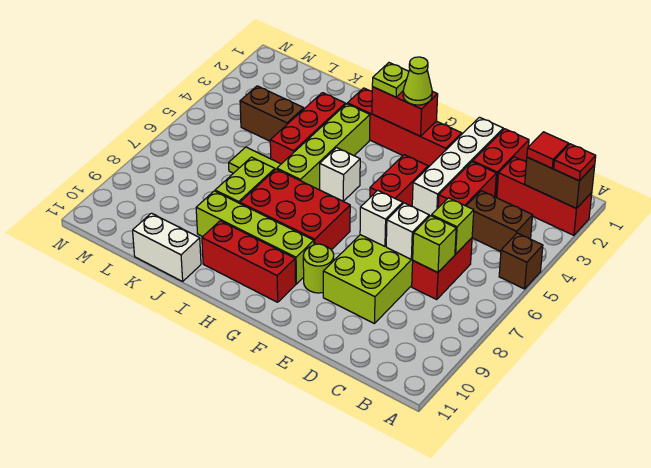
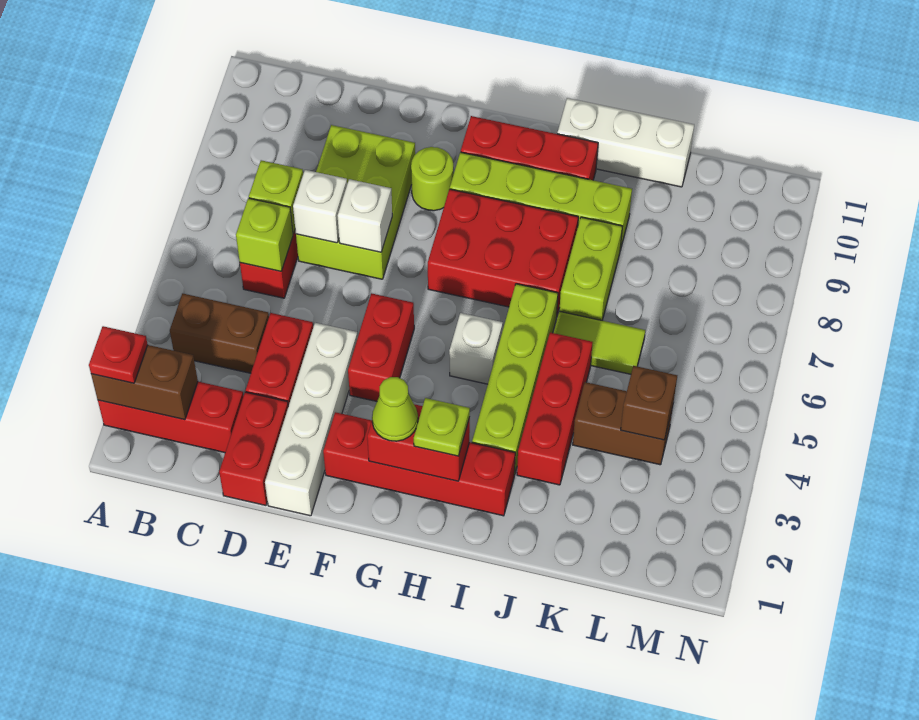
brown 1x1 brick [499,233,543,289] -> brown 1x1 brick moved to [621,366,677,440]
red 1x1 tile [527,132,569,168] -> none
white 1x2 brick [133,213,201,281] -> white 1x3 brick [557,98,694,187]

